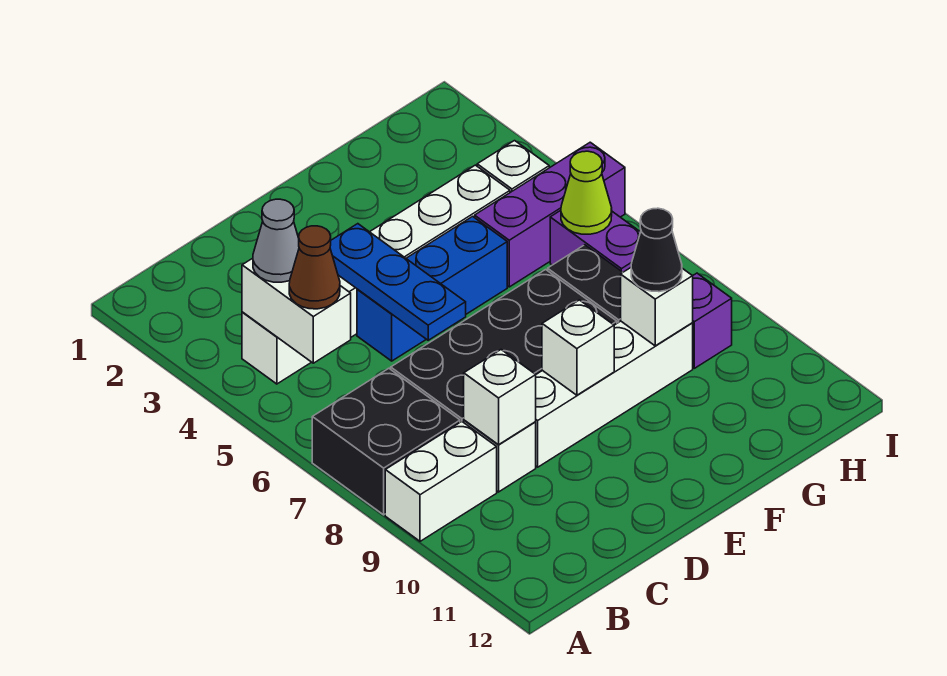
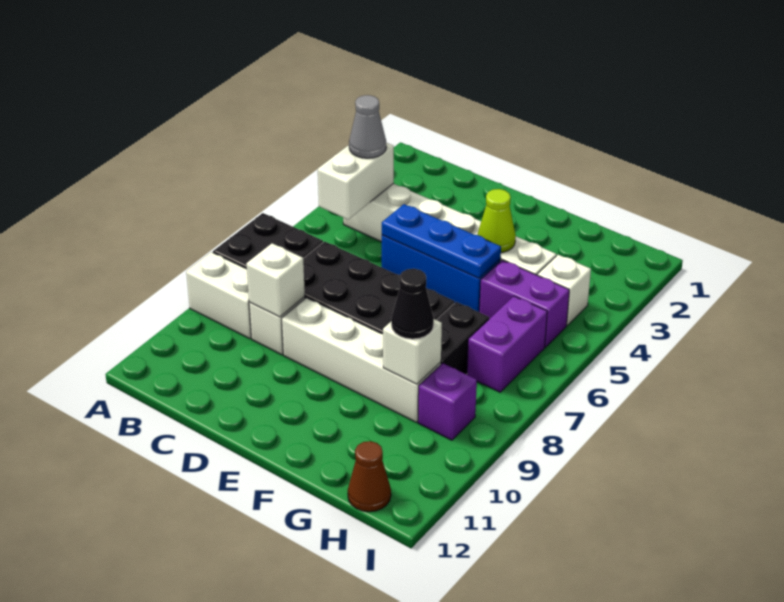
brown 1x1 cone [289,226,340,309] -> brown 1x1 cone moved to [348,441,391,512]
blue 1x3 plate [330,224,466,340] -> blue 1x3 plate turned to [382,204,501,278]
white 1x1 brick [542,300,614,395] -> none
purple 1x3 brick [475,142,625,287] -> purple 1x2 brick [479,260,569,347]
lime 1x1 cone [561,151,612,234] -> lime 1x1 cone moved to [478,189,516,253]

